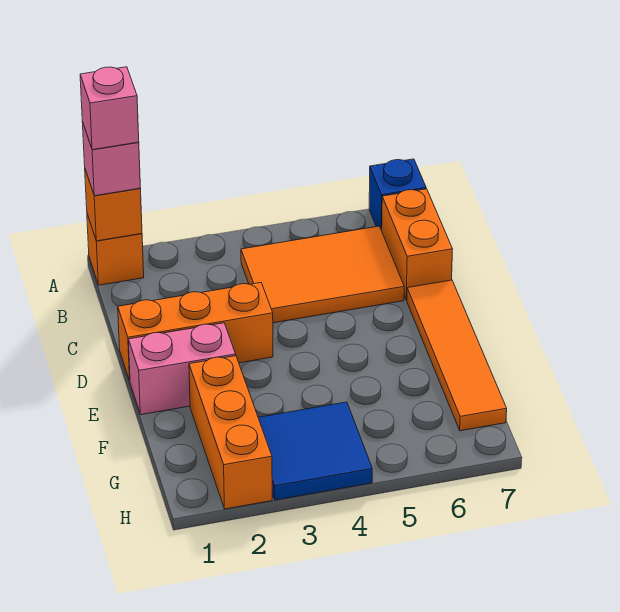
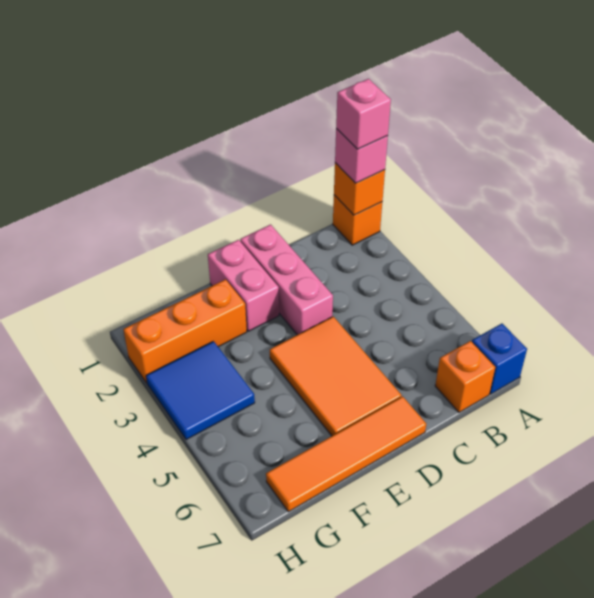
orange 2x3 tile [241,226,404,323] -> orange 2x3 tile moved to [270,317,401,436]
orange 1x2 brick [382,189,453,300] -> orange 1x1 brick [435,341,495,412]
orange 1x3 brick [118,283,273,381] -> pink 1x3 brick [240,225,333,335]

